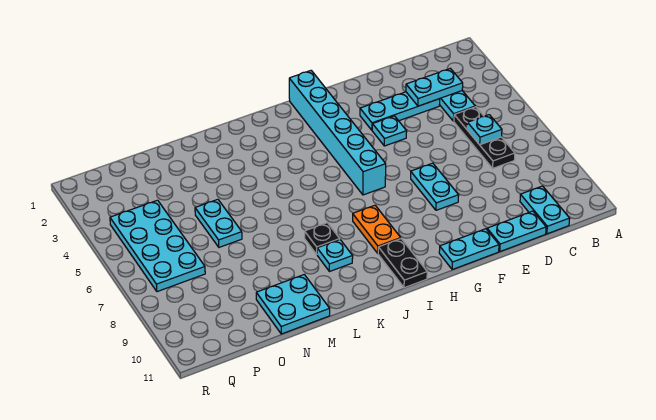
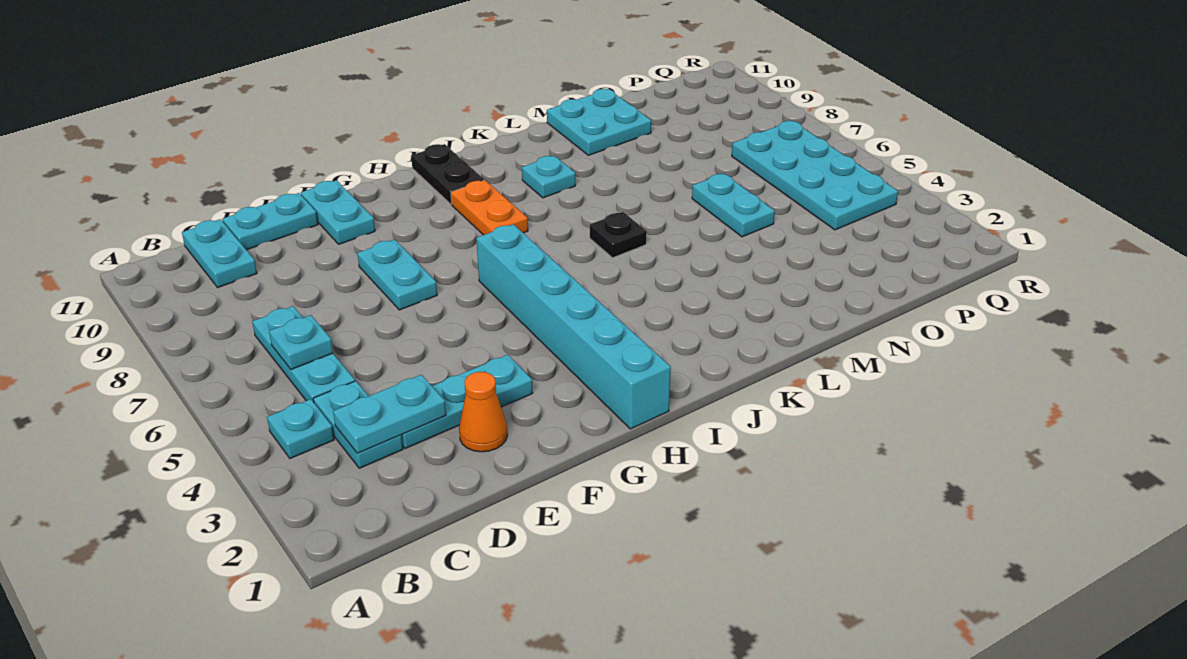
black 1x3 plate [454,107,515,168] -> cyan 1x3 plate [252,306,355,402]
none -> orange 1x1 cone [459,372,507,452]
cyan 1x1 plate [372,116,407,146] -> cyan 1x1 plate moved to [267,399,334,459]
cyan 1x2 plate [439,229,499,269] -> cyan 1x2 plate turned to [301,180,375,244]
black 1x1 plate [305,223,340,254] -> black 1x1 plate moved to [590,212,647,258]

